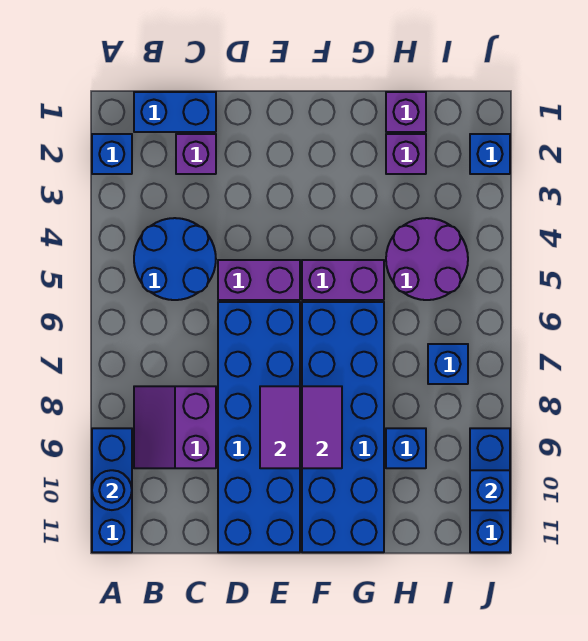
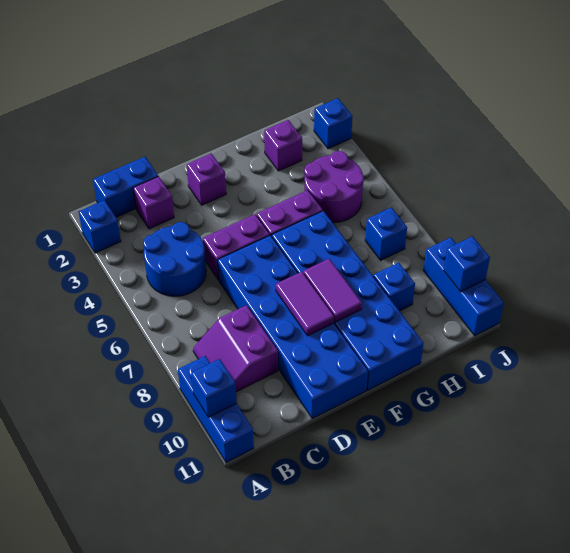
blue 1x1 round brick [92,470,132,510] -> blue 1x1 brick [191,359,237,417]
purple 1x1 brick [386,92,426,132] -> purple 1x1 brick moved to [187,153,226,205]

